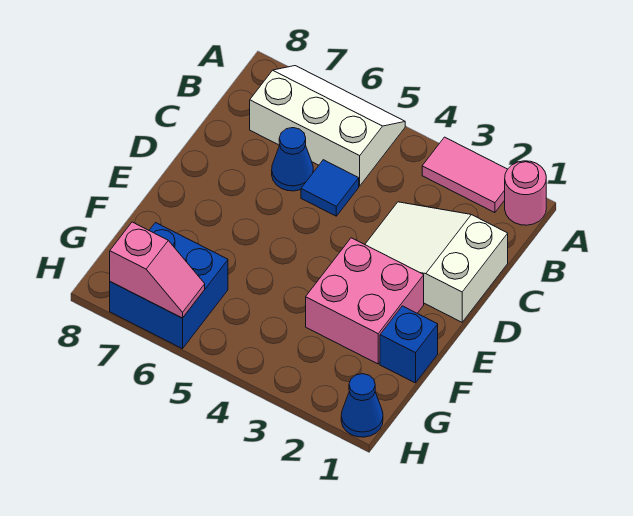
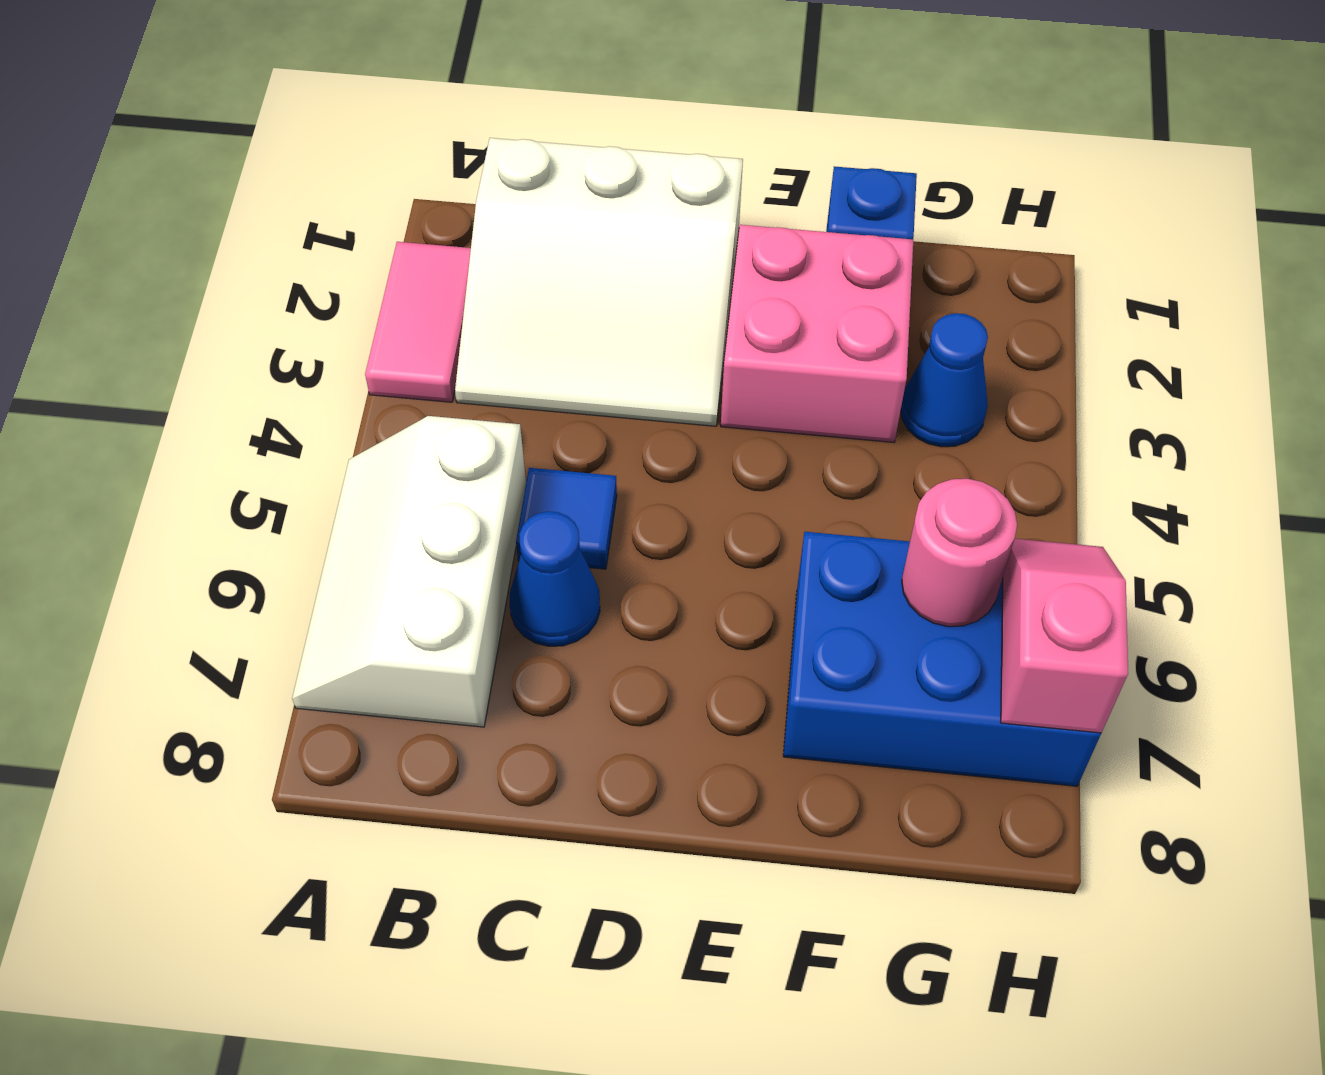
pink 1x1 round brick [505,161,546,225] -> pink 1x1 round brick moved to [902,479,1017,627]
white 2x3 slope [365,202,508,322] -> white 3x3 slope [455,138,743,426]
blue 2x2 brick [110,223,228,349] -> blue 2x3 brick [783,532,1101,786]
blue 1x1 cone [341,374,383,437] -> blue 1x1 cone moved to [901,313,988,447]

